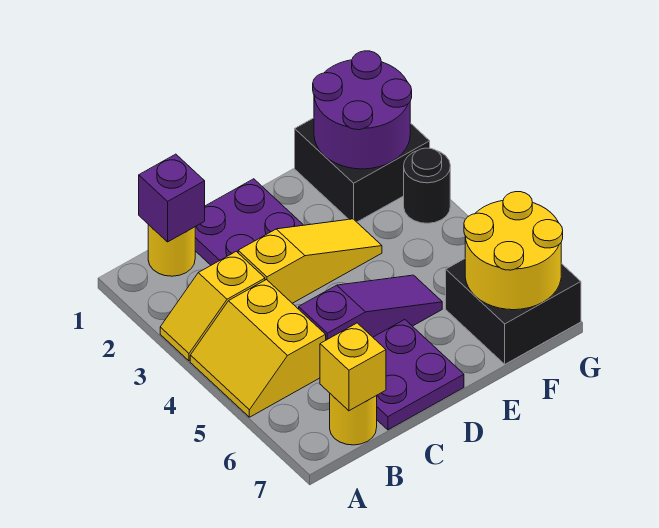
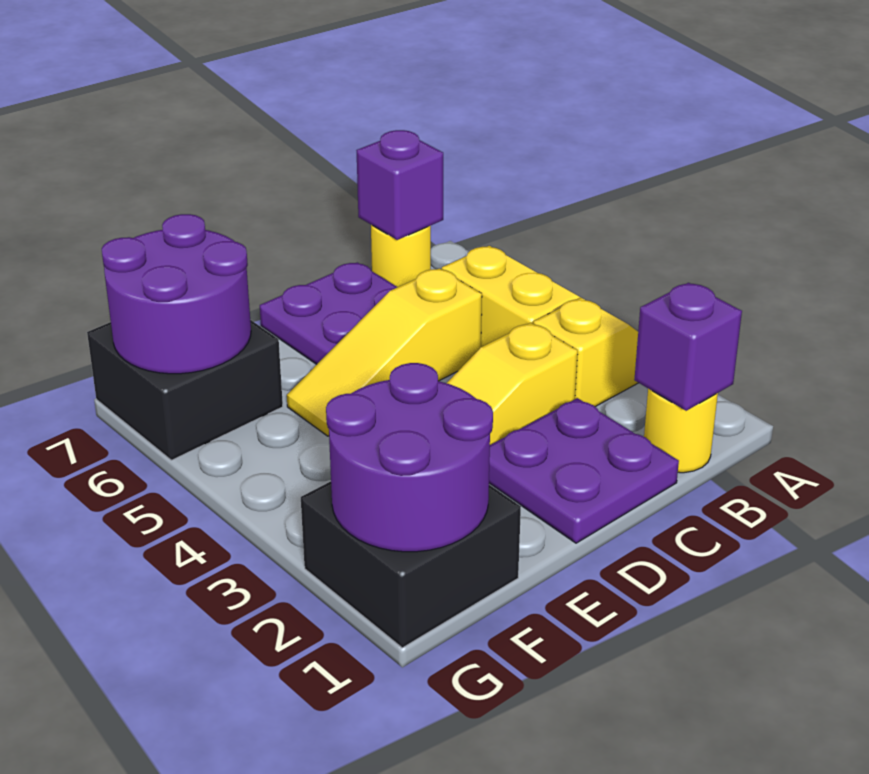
yellow 1x1 brick [320,323,386,411] -> purple 1x1 brick [356,130,443,240]
purple 1x3 slope [299,275,442,340] -> yellow 1x3 slope [287,268,482,436]
yellow 2x2 round brick [464,192,563,310] -> purple 2x2 round brick [102,214,251,374]
black 1x1 round brick [404,148,450,223] -> none

